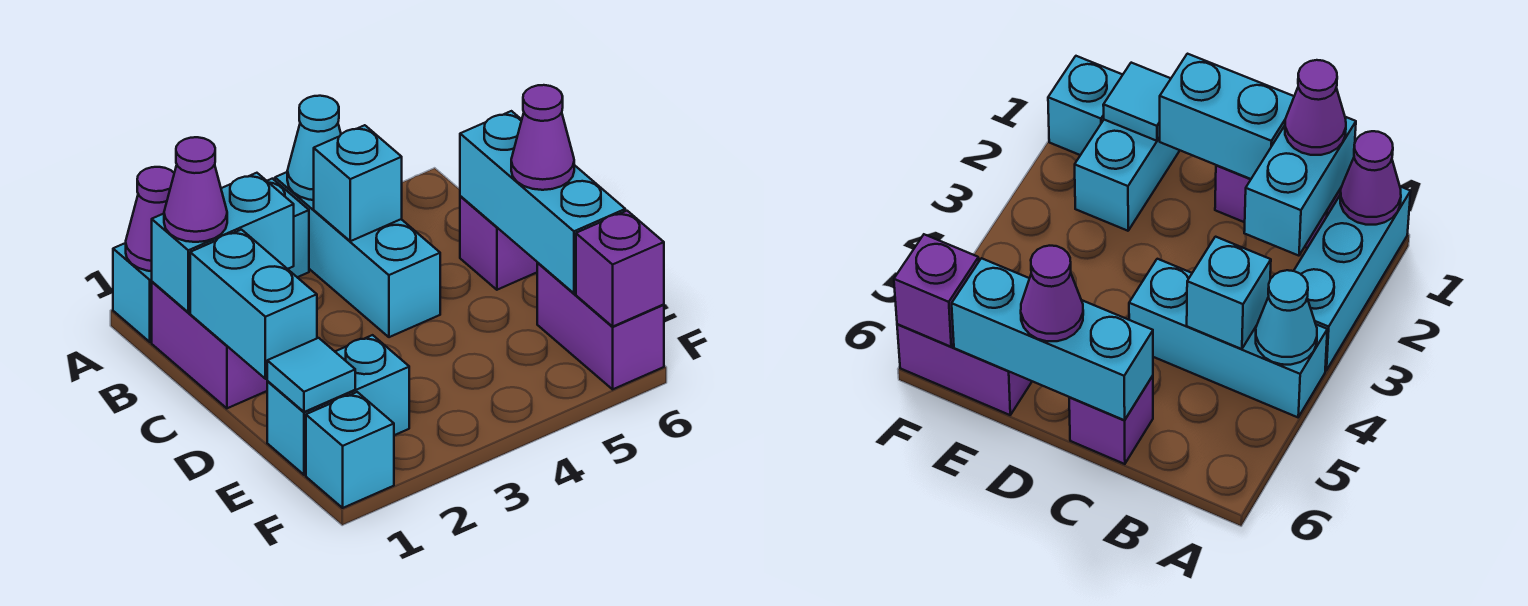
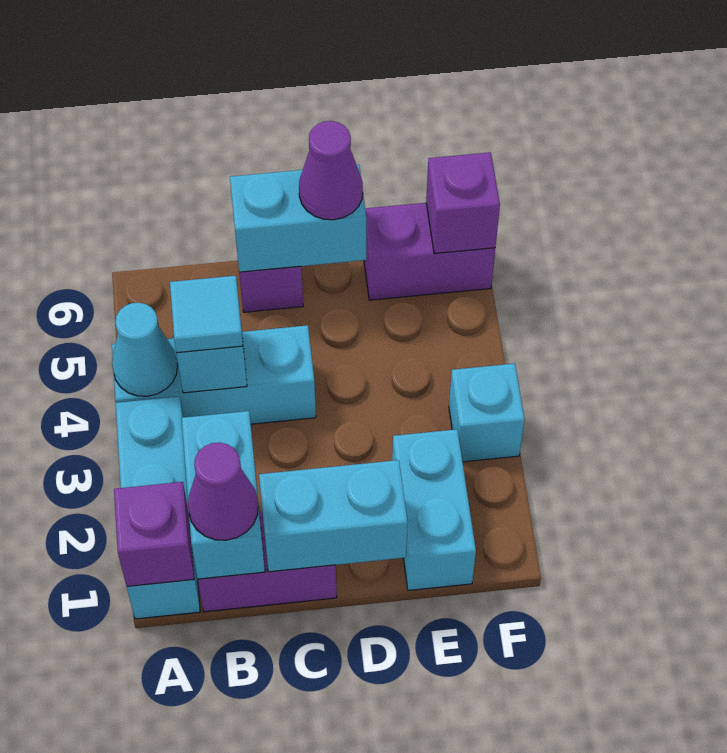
purple 1x1 cone [126,167,174,271] -> purple 1x1 brick [114,482,194,586]
cyan 1x3 brick [460,111,625,293] -> cyan 1x2 brick [230,165,366,272]
cyan 1x1 tile [267,338,355,412] -> cyan 1x1 tile moved to [170,276,243,353]
cyan 1x1 brick [306,392,394,508] -> cyan 1x1 brick moved to [449,364,525,462]

